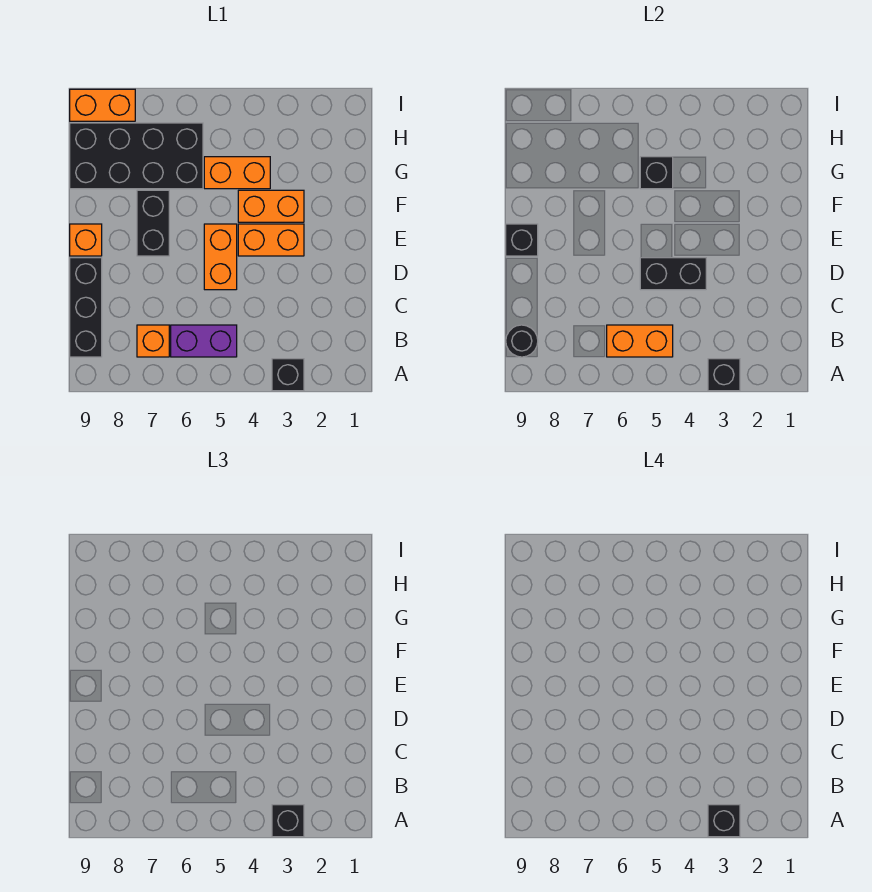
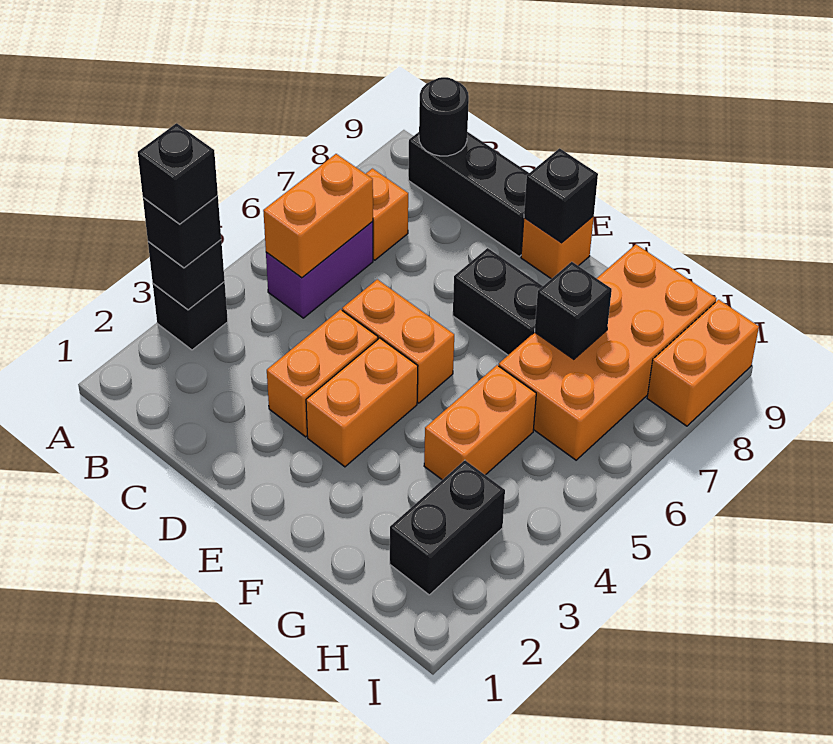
black 1x2 brick [640,258,706,290] -> black 1x2 brick moved to [390,460,505,595]
orange 1x2 brick [238,190,304,222] -> orange 1x2 brick moved to [267,310,378,437]
black 1x1 brick [640,157,673,189] -> black 1x1 brick moved to [535,262,612,359]
black 2x4 brick [70,123,203,189] -> orange 2x4 brick [499,245,717,460]

